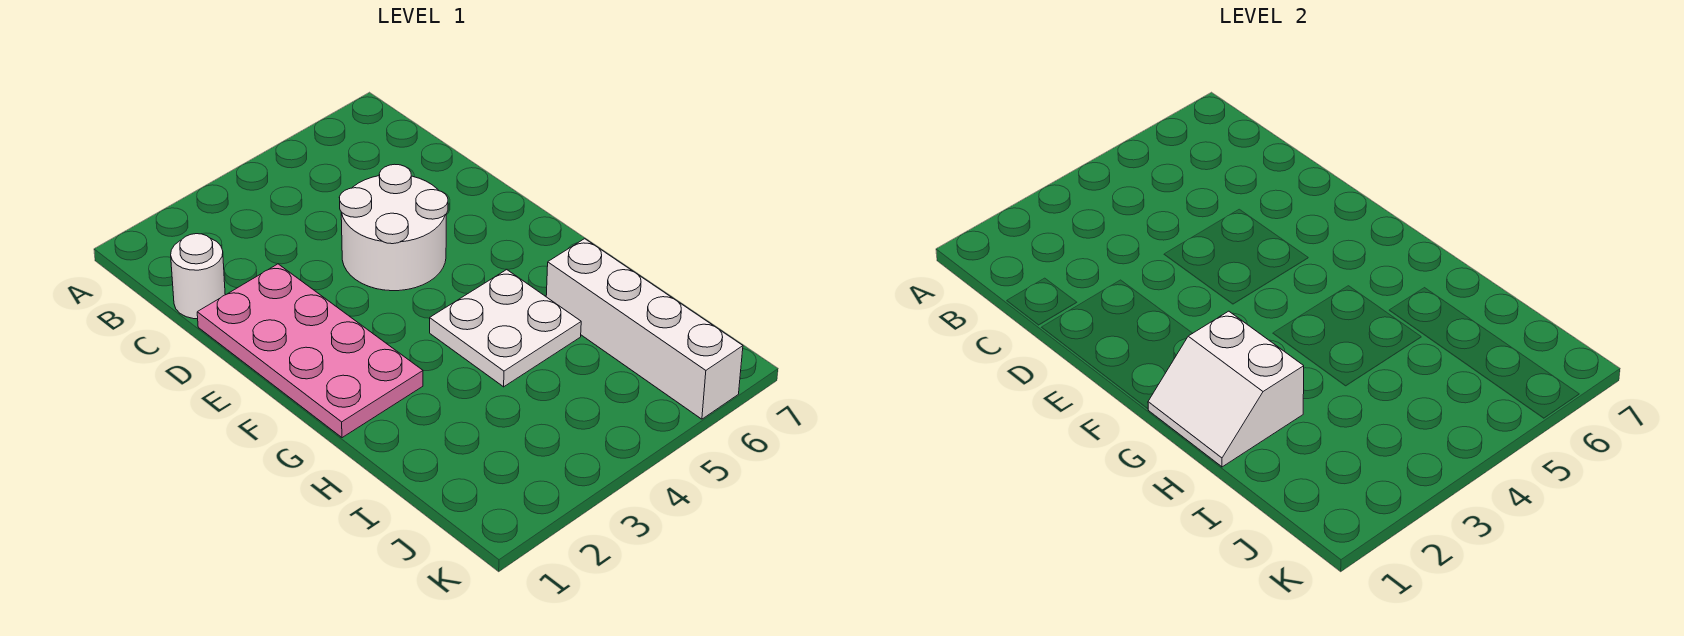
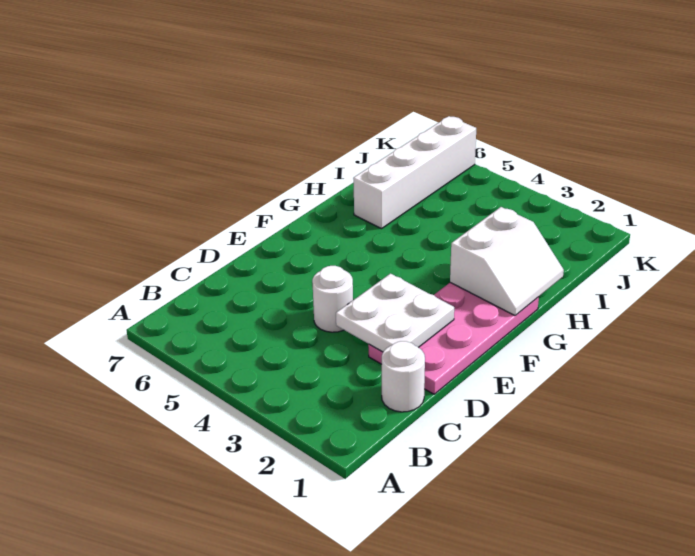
white 2x2 round brick [339,164,448,291] -> white 1x1 round brick [312,266,353,332]
white 2x2 plate [430,270,581,387] -> white 2x2 plate moved to [336,274,454,352]

